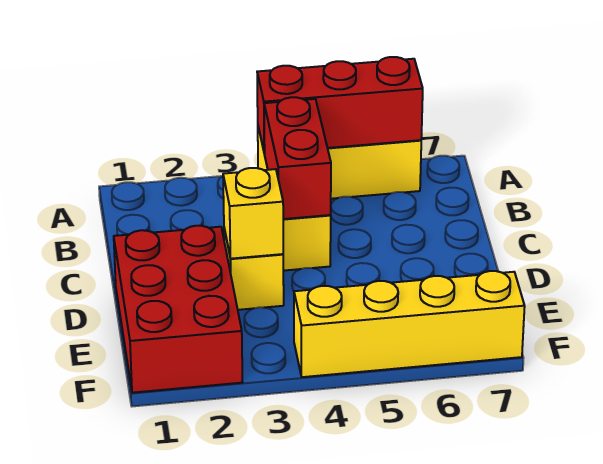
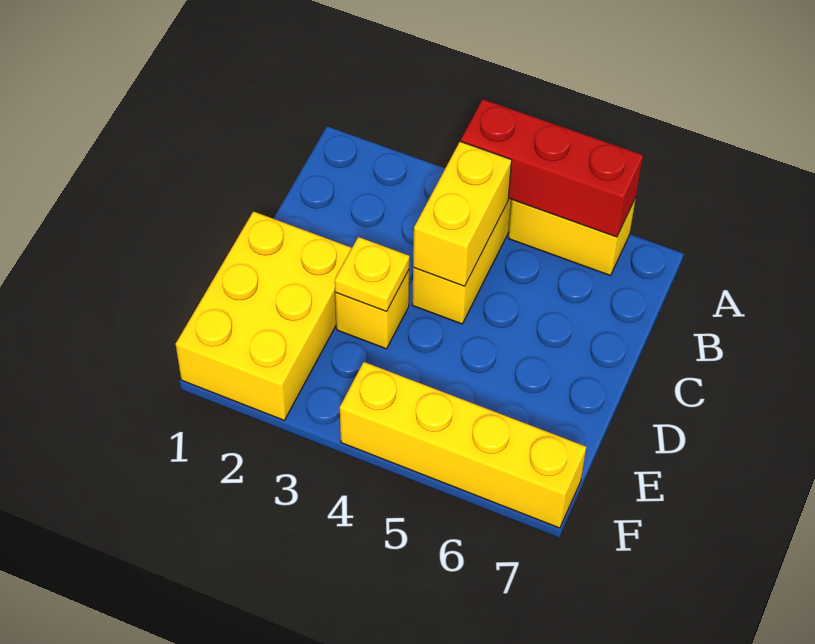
red 1x2 brick [264,97,331,219] -> yellow 1x2 brick [413,141,512,286]
red 2x3 brick [114,226,242,393] -> yellow 2x3 brick [176,211,352,420]
yellow 1x1 brick [223,168,283,259] -> yellow 1x1 plate [335,237,410,312]

